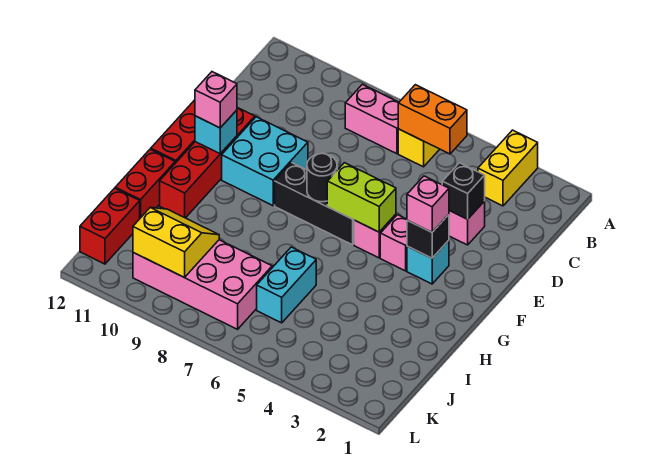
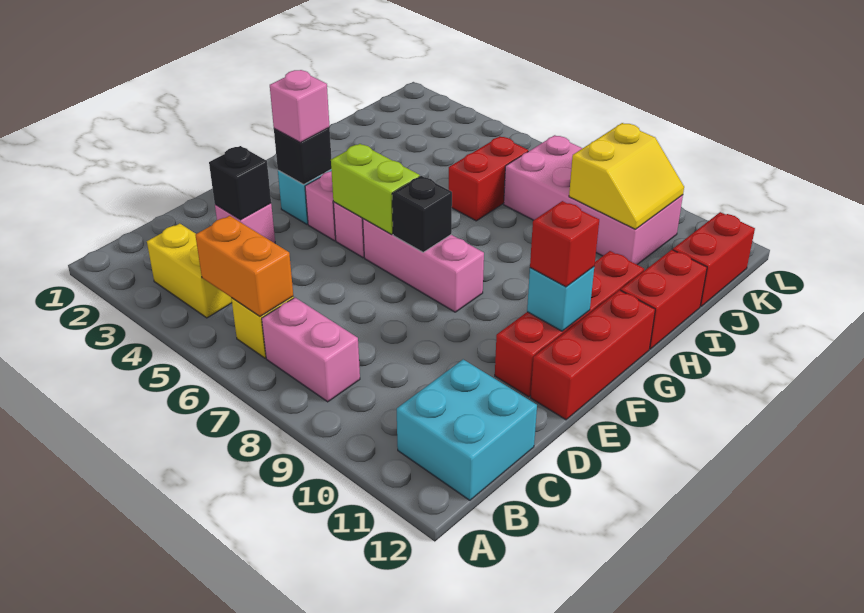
yellow 1x2 brick [478,130,538,206] -> yellow 1x2 brick turned to [147,223,232,318]
cyan 2x2 brick [222,117,308,206] -> cyan 2x2 brick moved to [397,359,537,500]
black 1x3 brick [275,163,354,245] -> pink 1x3 brick [363,219,484,312]
black 1x1 round brick [307,153,337,202] -> black 1x1 brick [392,176,452,252]
pink 1x1 brick [195,72,237,128] -> red 1x1 brick [530,201,599,287]
cyan 1x2 brick [257,247,316,323] -> red 1x2 brick [449,136,528,221]
yellow 2x2 slope [133,208,219,278] -> yellow 2x2 slope turned to [569,123,684,229]

